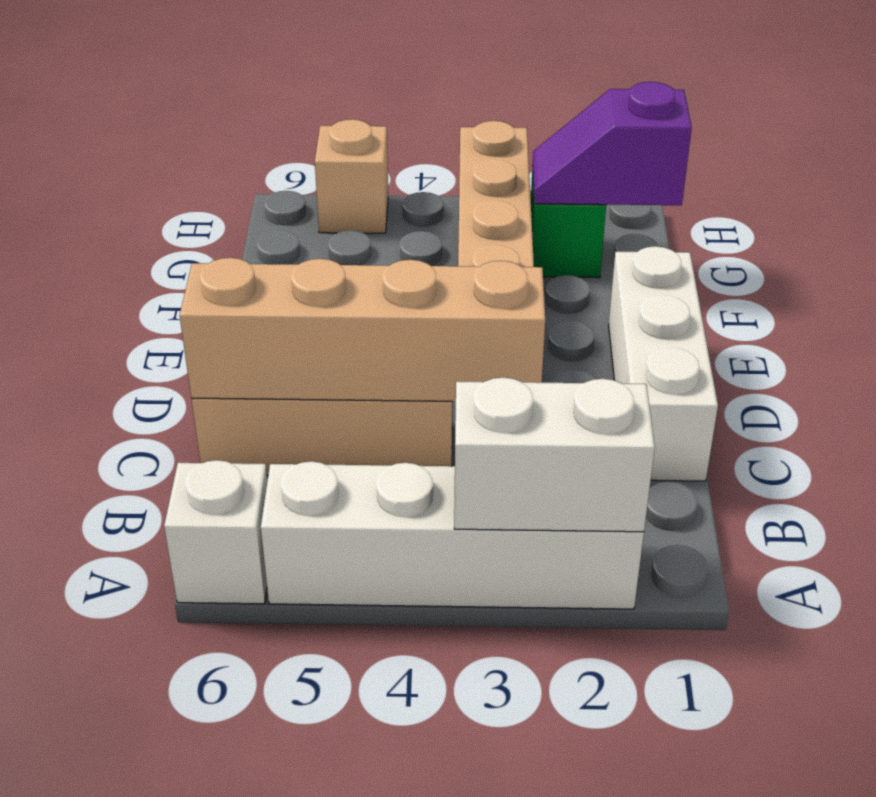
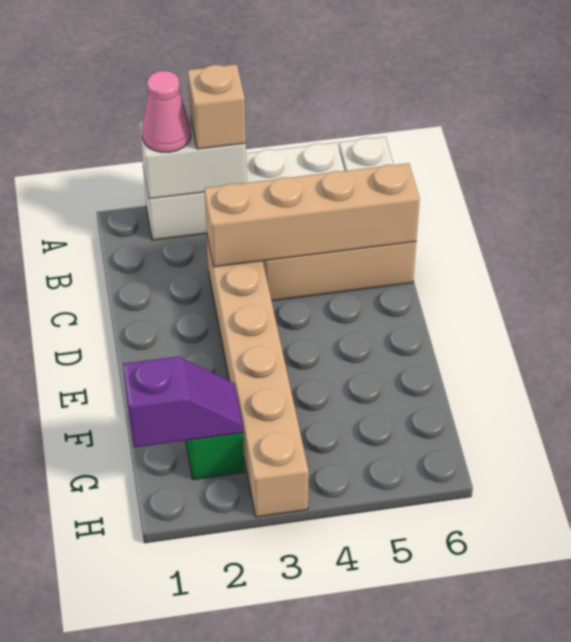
none -> pink 1x1 cone [142,71,191,152]
white 1x3 brick [609,246,718,481] -> none
tan 1x1 brick [315,119,388,233] -> tan 1x1 brick moved to [188,64,246,149]

